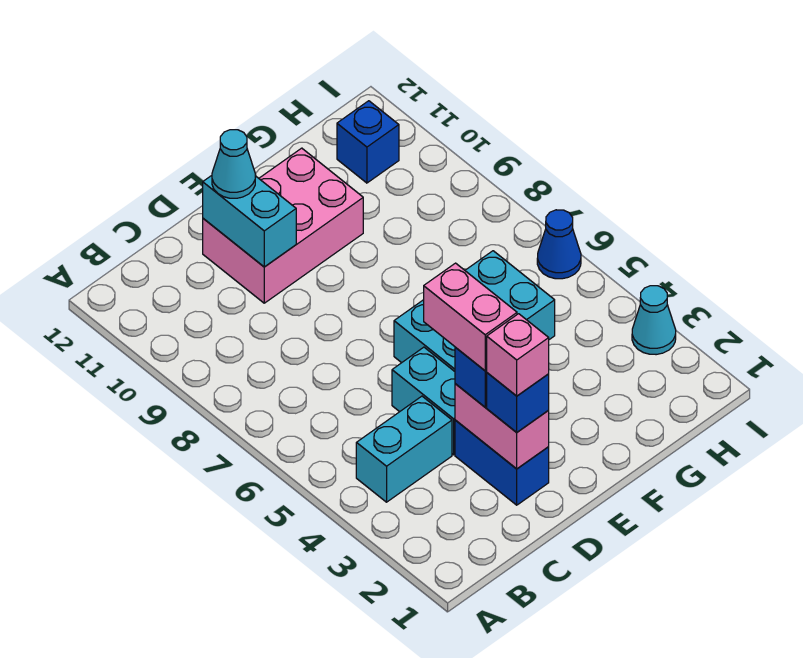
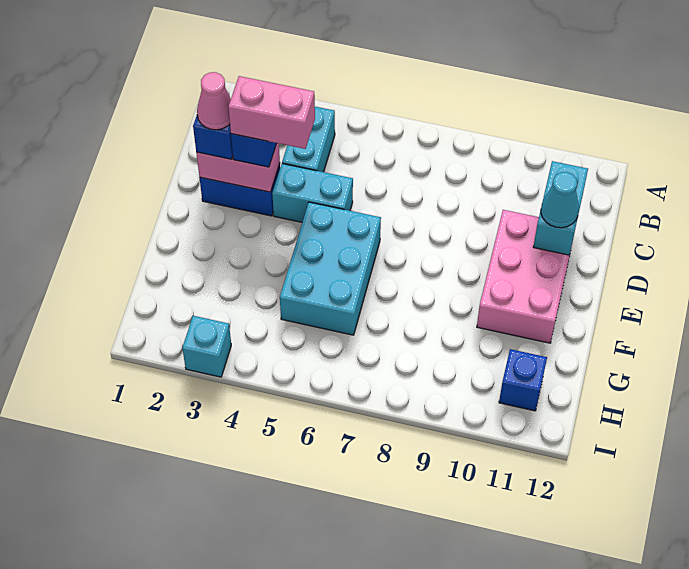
pink 1x1 brick [487,314,549,396] -> pink 1x1 cone [197,72,231,130]
cyan 1x2 brick [203,176,296,267] -> cyan 1x2 brick turned to [534,161,588,255]
cyan 1x1 cone [632,286,676,355] -> cyan 1x1 brick [182,316,231,377]
blue 1x1 cone [537,210,581,279] -> none

